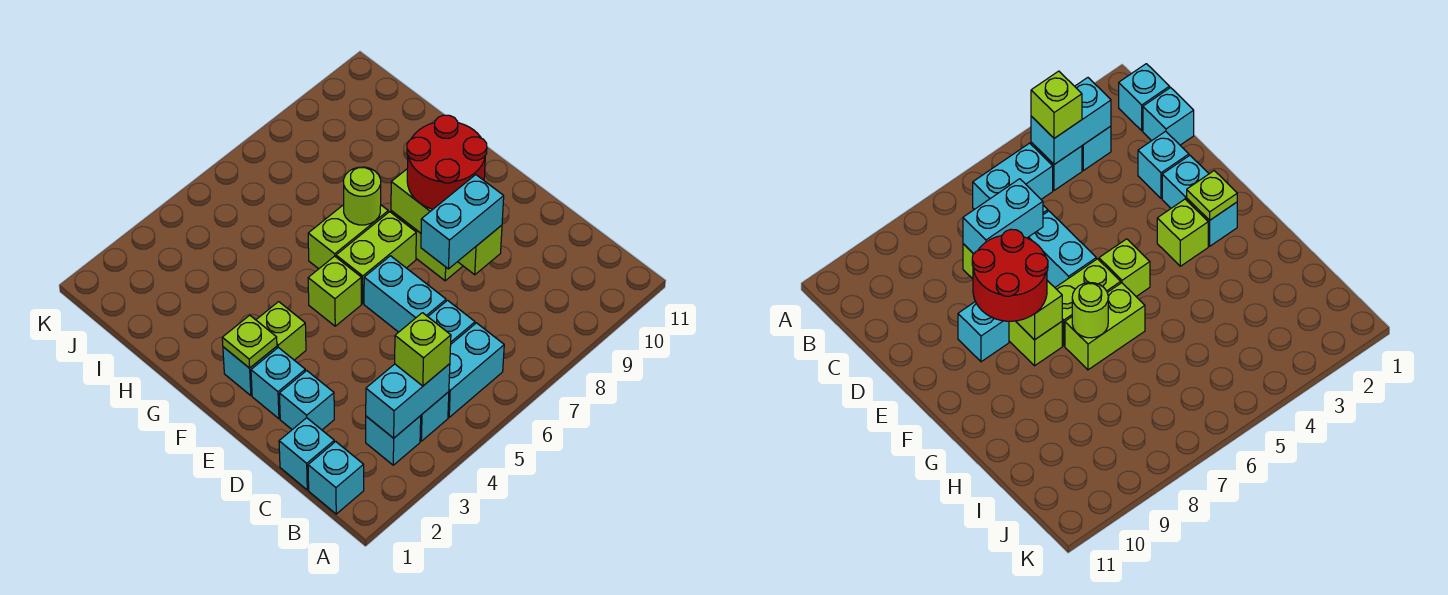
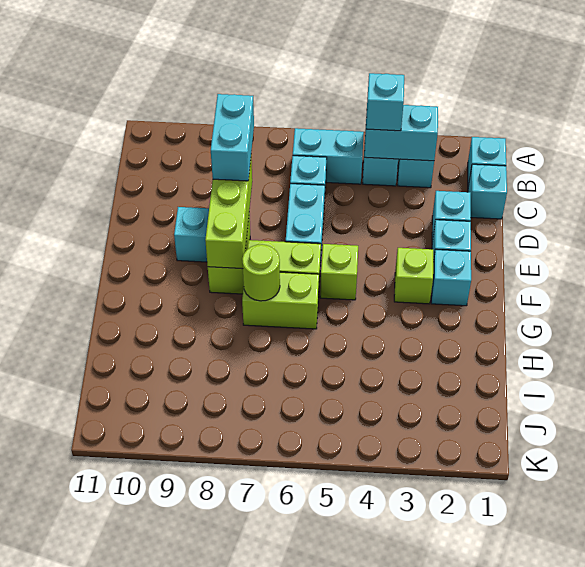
lime 1x1 brick [395,313,451,386] -> cyan 1x1 brick [366,73,404,131]
cyan 1x2 brick [421,175,504,269] -> cyan 1x2 brick turned to [211,94,254,181]
red 2x2 round brick [407,115,487,209] -> none
lime 1x1 plate [222,315,277,368] -> none

